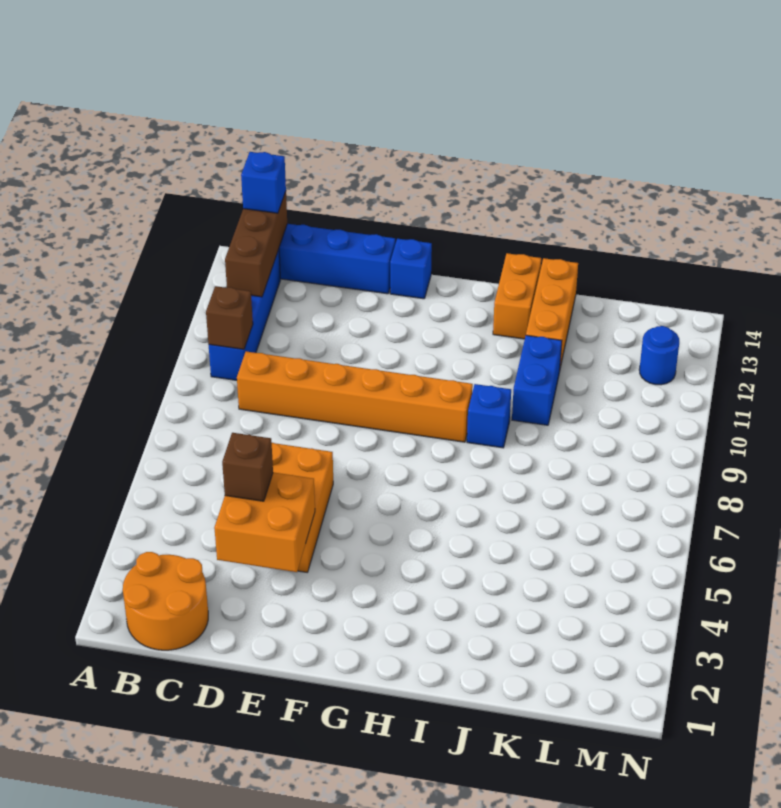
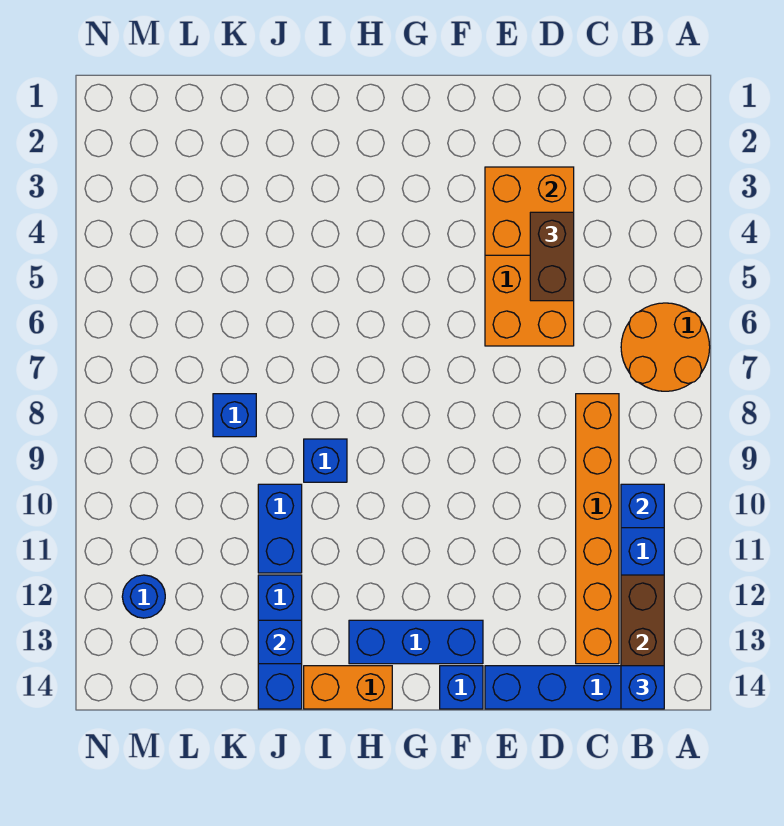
orange 2x2 round brick [123,552,208,650] -> orange 2x2 round brick moved to [621,303,710,391]
brown 1x1 brick [206,286,253,349] -> blue 1x1 brick [621,484,664,528]
orange 1x6 brick [237,351,473,442] -> orange 1x6 brick turned to [576,394,619,664]
brown 1x1 brick [222,433,273,501] -> brown 1x2 brick [530,212,574,301]
none -> blue 1x3 brick [349,620,483,664]
orange 1x2 brick [493,253,541,339] -> orange 1x2 brick turned to [304,666,392,709]
orange 1x3 brick [526,258,578,368] -> blue 1x3 brick [258,575,302,709]
none -> blue 1x1 brick [258,620,302,664]
none -> blue 1x1 brick [213,394,256,437]

